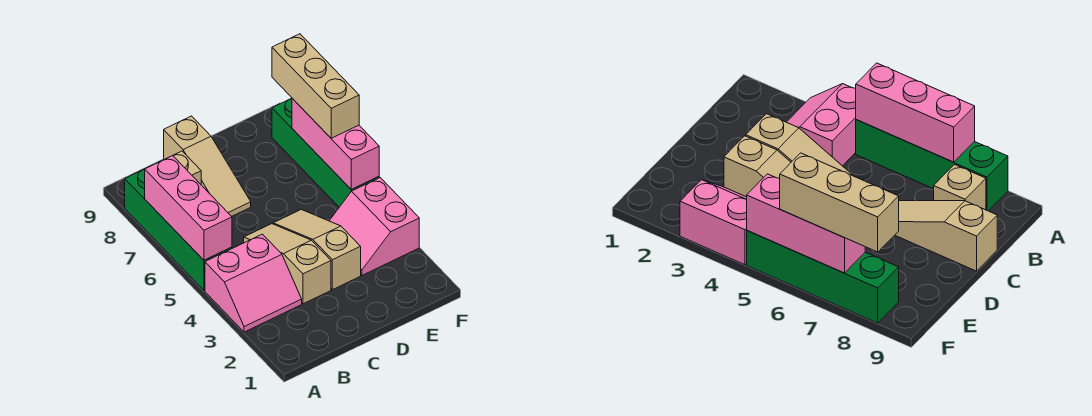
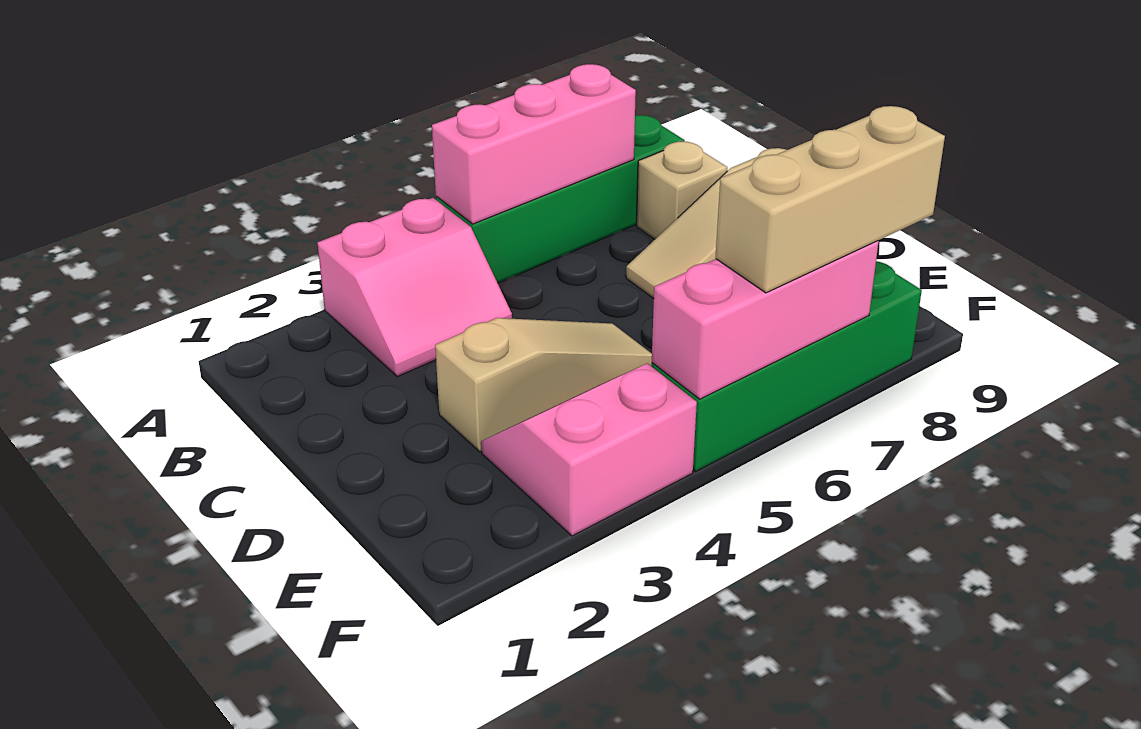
pink 2x2 slope [205,234,302,332] -> pink 2x2 slope turned to [318,198,512,377]
tan 1x3 slope [244,224,331,304] -> none

